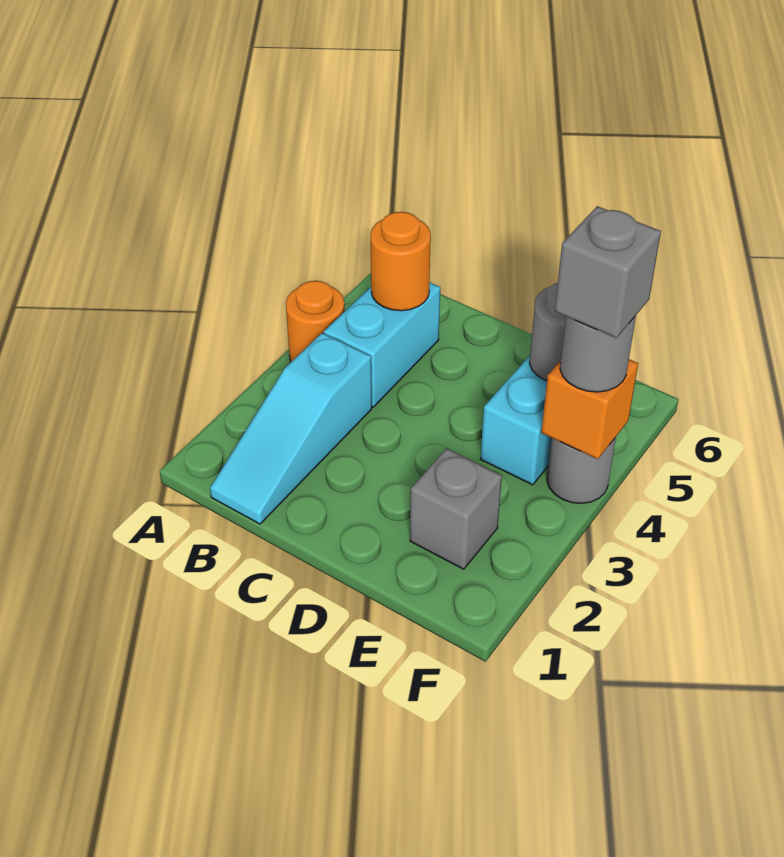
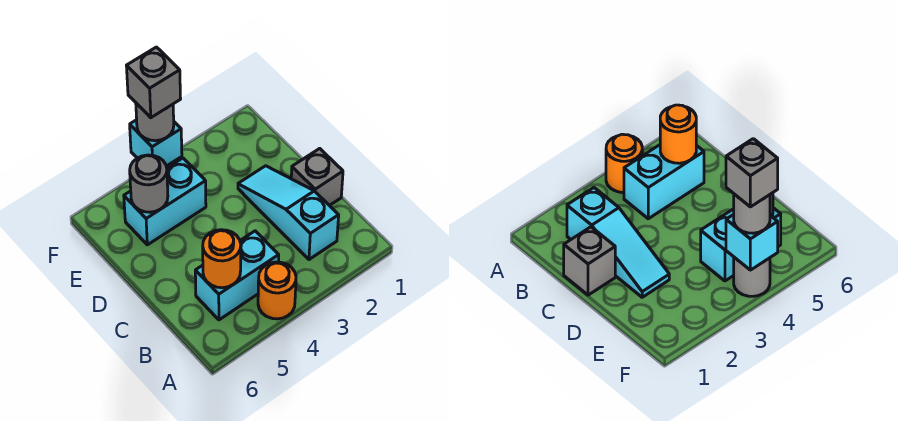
cyan 1x3 slope [210,333,372,524] -> cyan 1x3 slope turned to [238,166,339,260]
grey 1x1 brick [410,449,502,569] -> grey 1x1 brick moved to [291,148,343,206]
orange 1x1 brick [541,359,638,459] -> cyan 1x1 brick [130,120,182,166]

